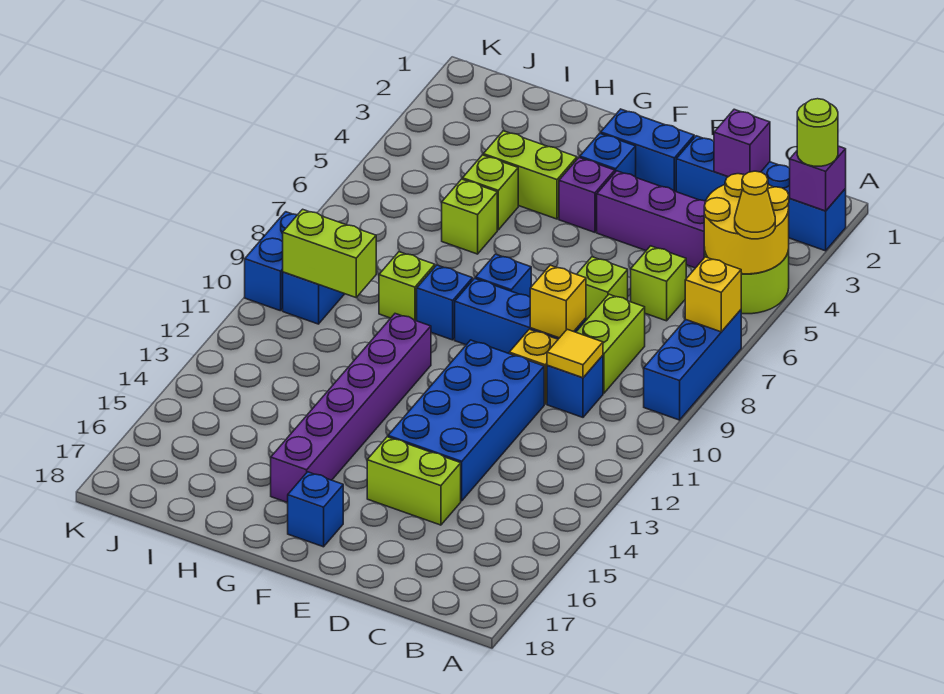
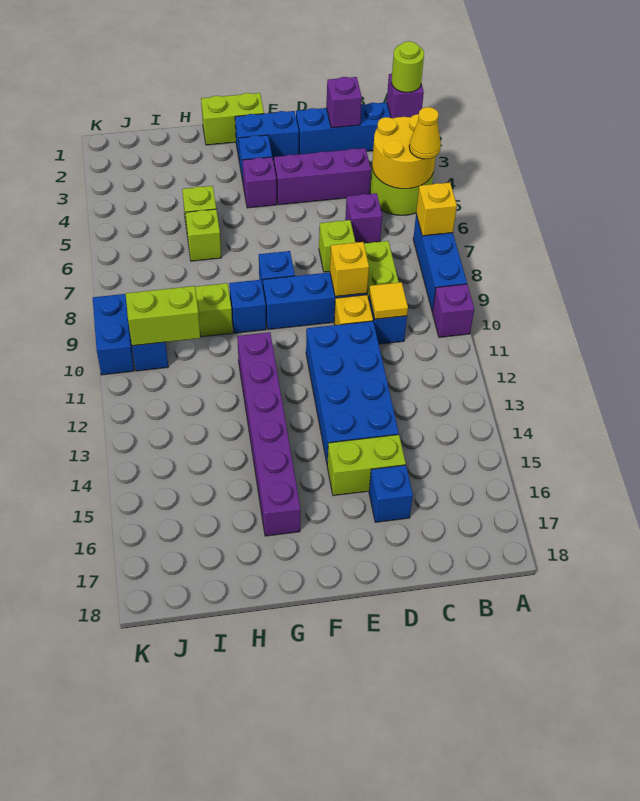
none -> purple 1x1 brick [432,284,474,337]
lime 1x1 brick [631,246,686,321] -> purple 1x1 brick [345,193,382,243]
blue 1x1 brick [288,472,343,547] -> blue 1x1 brick moved to [369,465,413,522]
lime 1x2 brick [483,131,577,219] -> lime 1x2 brick moved to [201,93,264,145]

